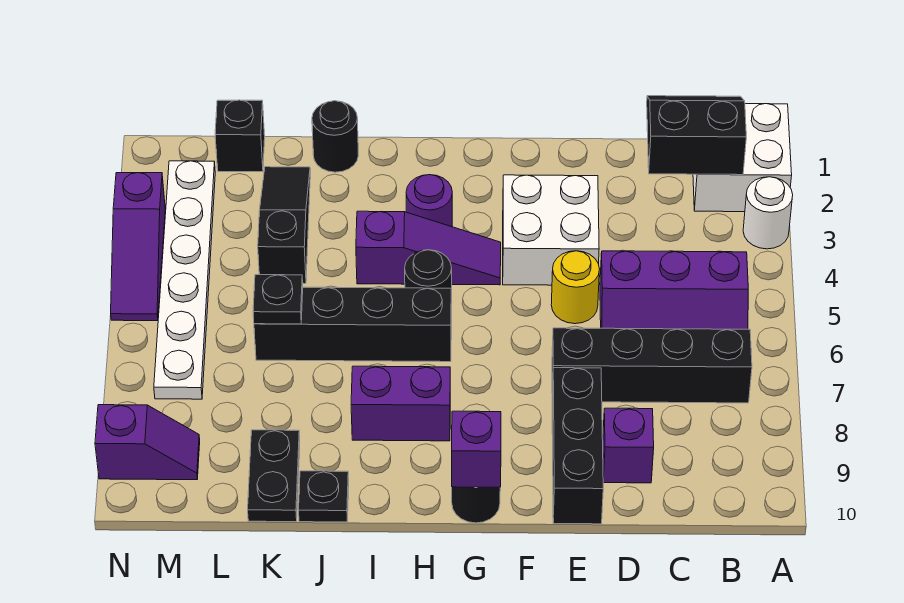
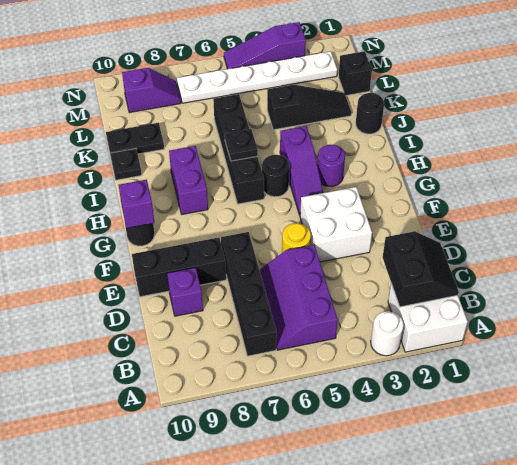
black 1x1 plate [253,275,303,324] -> black 1x1 plate moved to [225,129,258,161]
purple 1x2 slope [95,405,200,480] -> purple 1x2 slope turned to [122,68,181,113]

